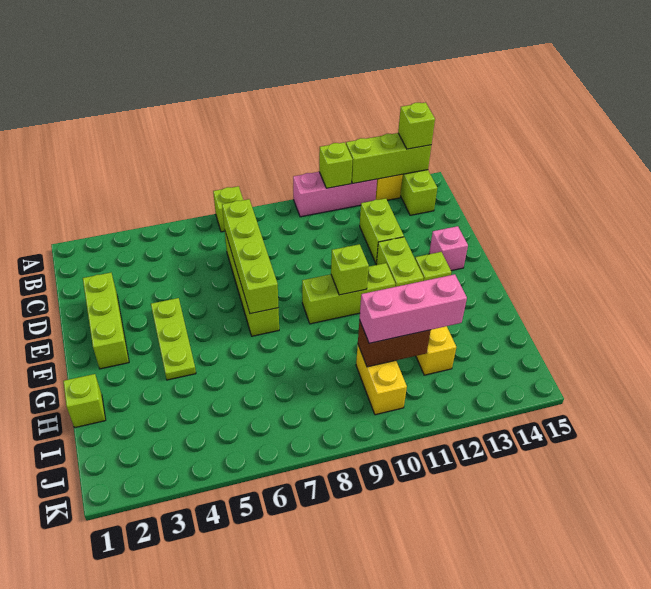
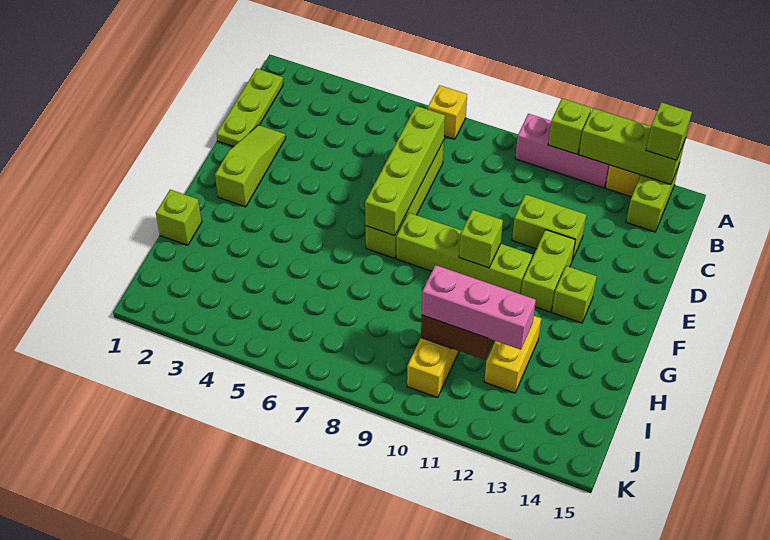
lime 1x1 brick [213,186,243,232] -> yellow 1x1 brick [428,85,467,139]
lime 1x2 brick [360,198,404,263] -> lime 1x2 brick turned to [512,194,586,260]
lime 1x3 brick [83,273,129,369] -> lime 1x3 slope [215,125,286,207]
lime 1x3 plate [151,298,196,380] -> lime 1x3 plate moved to [217,68,283,147]
pink 1x1 brick [429,226,468,271] -> none
lime 1x3 brick [302,263,395,324] -> lime 1x4 brick [396,213,532,294]

